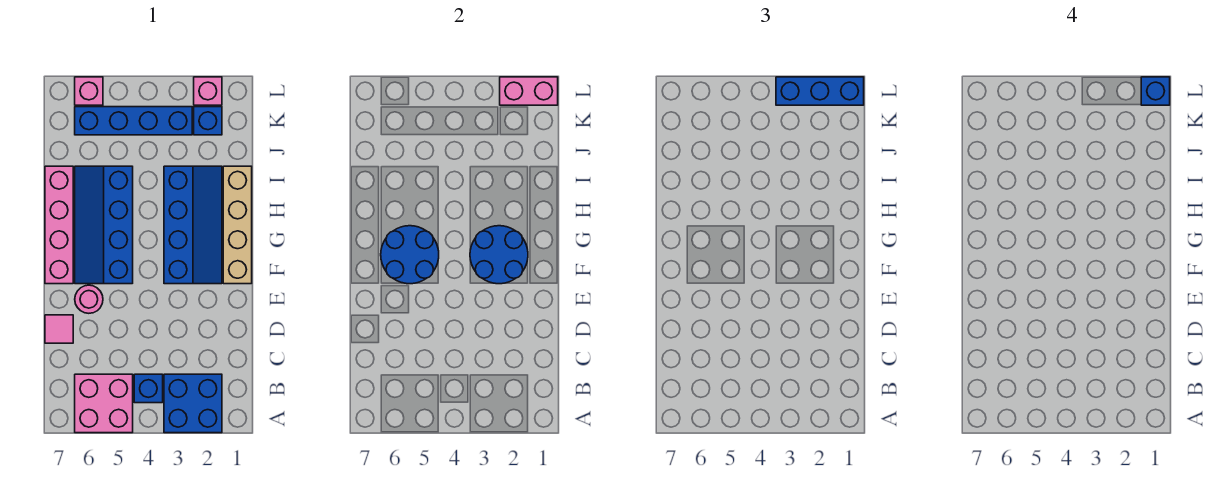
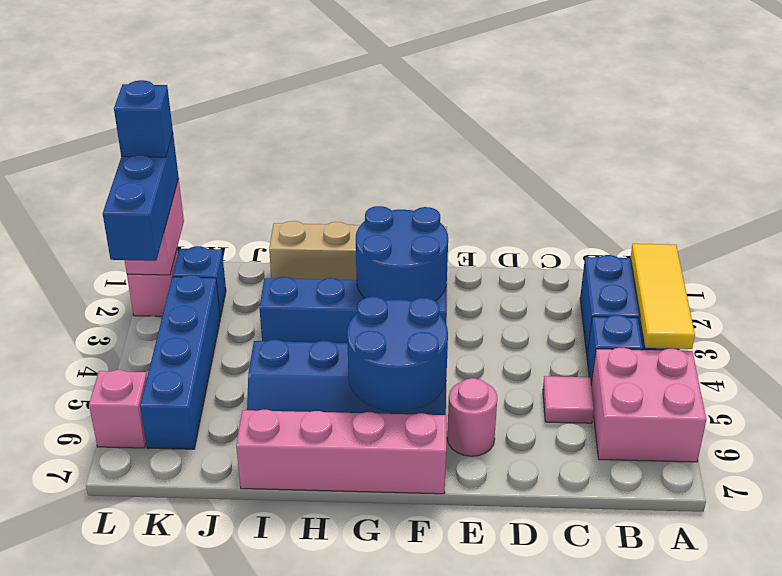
none -> yellow 1x3 tile [631,244,695,349]
pink 1x1 tile [45,315,73,343] -> pink 1x1 tile moved to [543,376,594,423]

